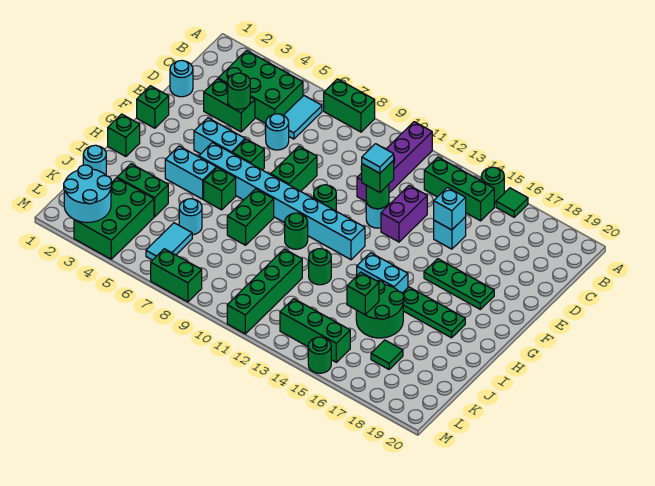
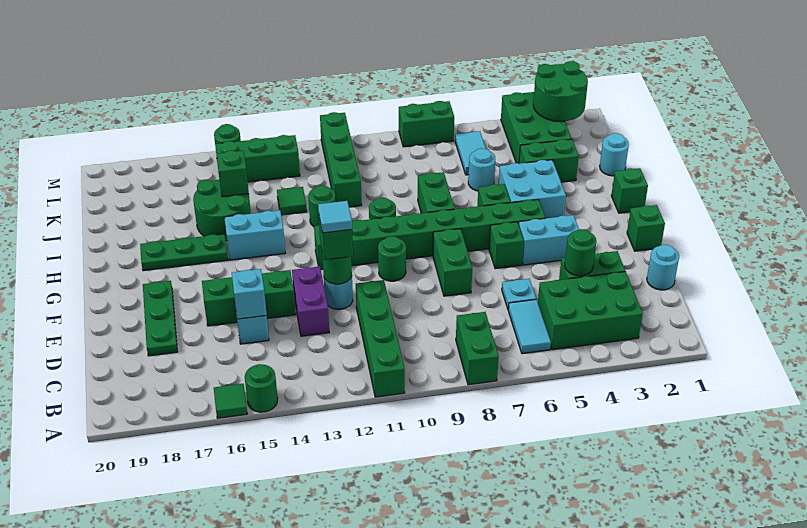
green 1x2 brick [324,79,375,132] -> green 1x2 brick turned to [456,312,499,385]
purple 1x4 brick [357,122,432,201] -> green 1x4 brick [356,280,405,397]
green 1x3 brick [424,157,494,221] -> green 1x3 brick moved to [202,270,296,326]
cyan 1x1 round brick [266,114,289,150] -> cyan 1x1 plate [502,279,536,309]
green 1x3 plate [424,259,494,309] -> green 1x3 plate turned to [143,281,177,356]
cyan 1x8 brick [199,143,365,260] -> green 1x8 brick [314,199,545,269]
cyan 1x2 brick [165,146,216,199] -> cyan 2x2 brick [499,160,566,218]
green 1x1 tile [371,340,403,369] -> green 1x1 tile moved to [277,187,307,215]
cyan 2x2 round brick [64,165,112,223] -> green 2x2 round brick [533,61,588,122]

